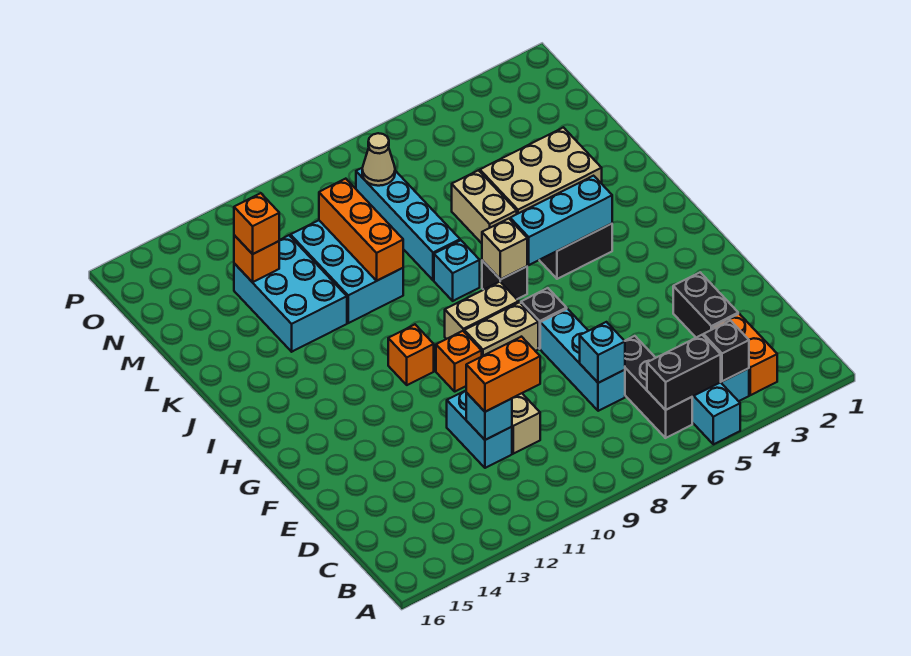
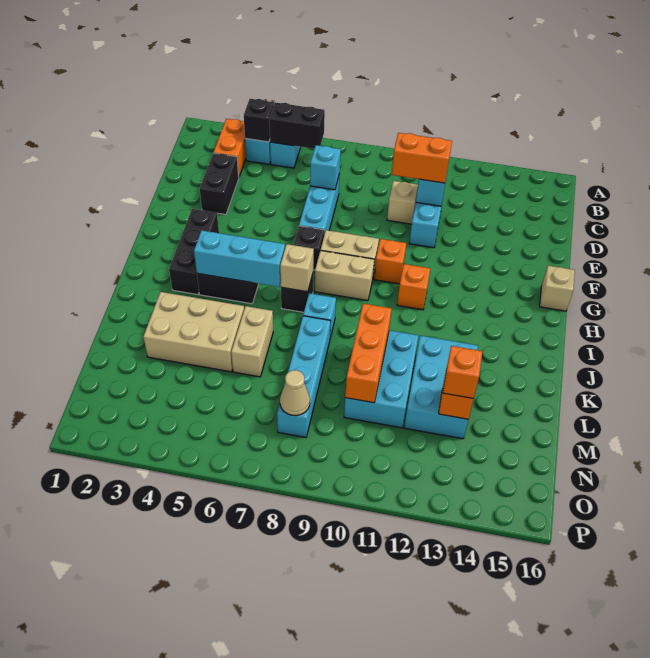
black 1x3 brick [625,336,692,438] -> black 1x3 brick moved to [169,209,219,295]
none -> tan 1x1 brick [540,266,575,311]

